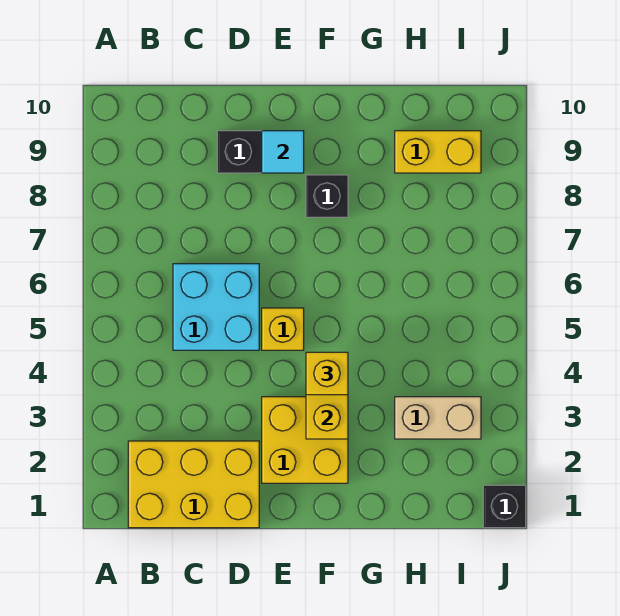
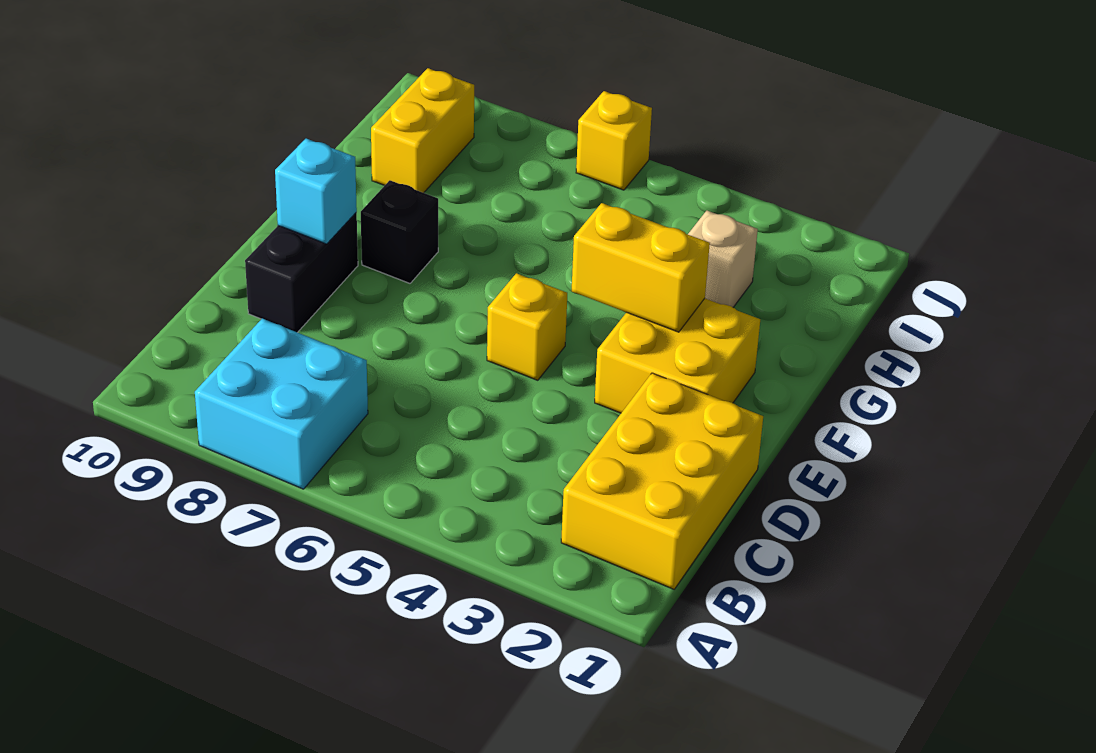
cyan 2x2 brick [173,264,259,350] -> cyan 2x2 brick moved to [195,319,368,489]
cyan 1x1 tile [262,131,304,173] -> cyan 1x1 brick [275,139,357,244]
yellow 1x1 brick [306,352,348,395] -> yellow 1x1 brick moved to [576,91,652,190]
tan 1x2 brick [395,397,481,439] -> tan 1x1 brick [688,211,758,307]
black 1x1 brick [483,485,526,528] -> none

